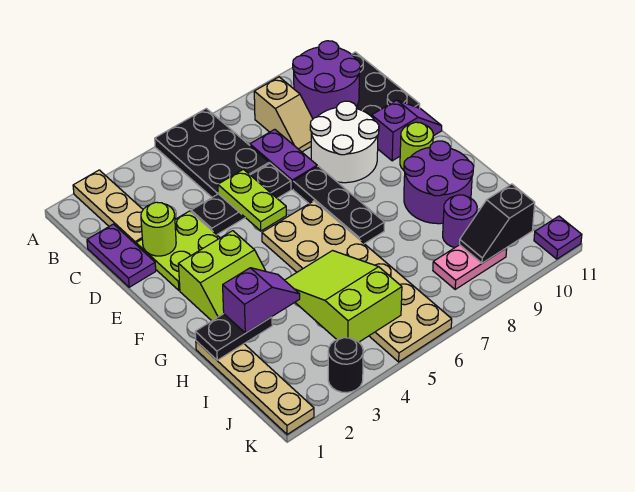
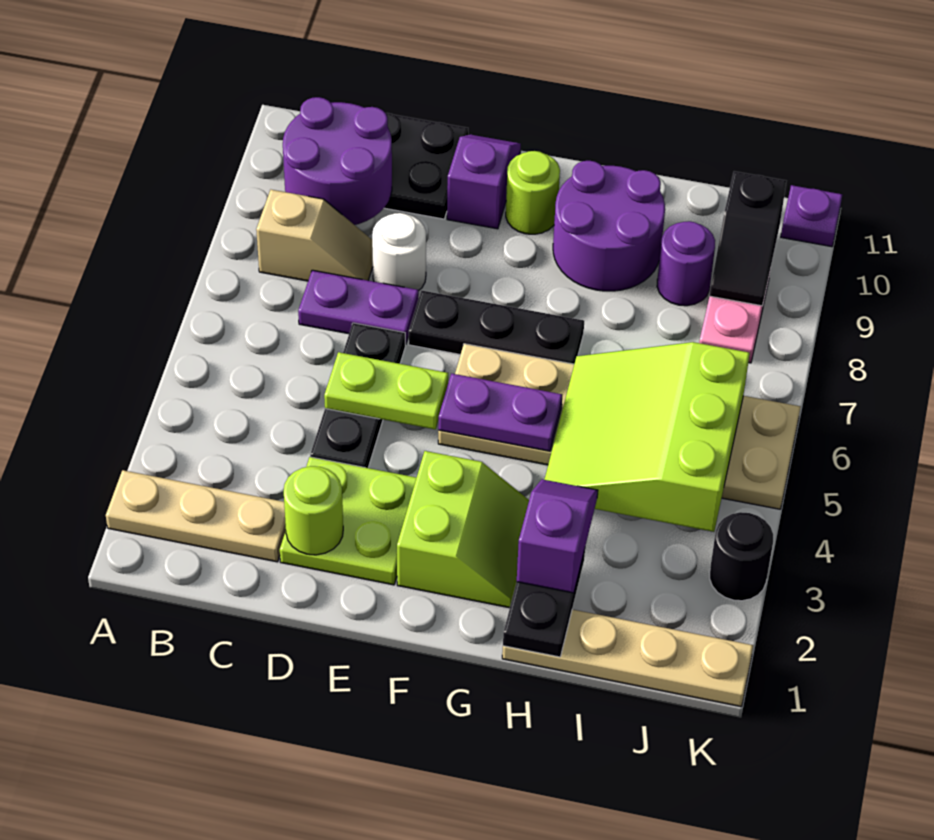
black 2x3 plate [155,108,269,197] -> none
purple 1x2 plate [87,224,156,287] -> purple 1x2 plate moved to [438,373,562,451]
white 2x2 round brick [310,101,379,183] -> white 1x1 round brick [372,213,426,290]
lime 2x3 slope [285,251,402,342] -> lime 3x3 slope [544,342,750,532]

